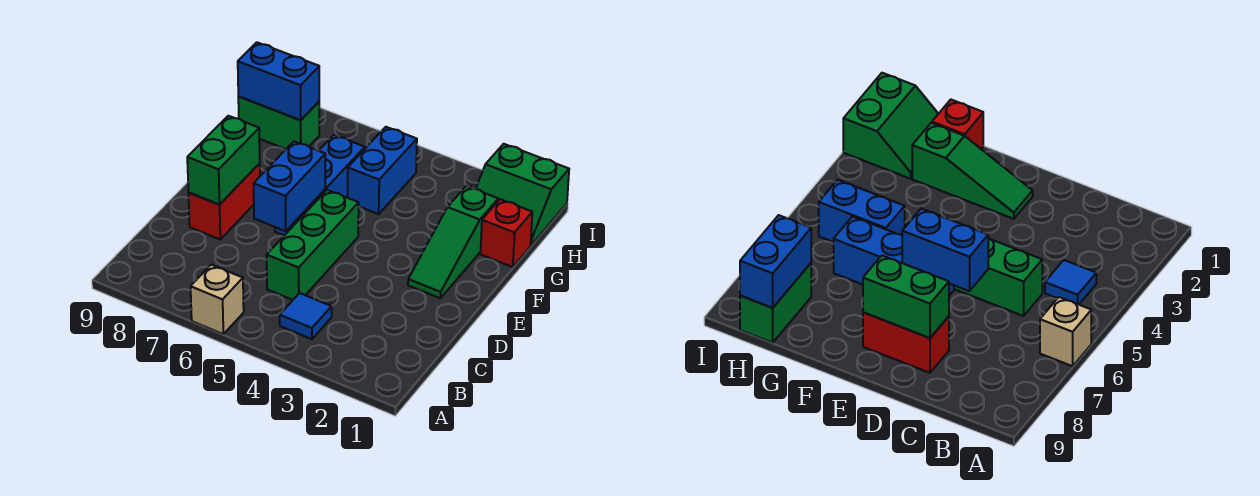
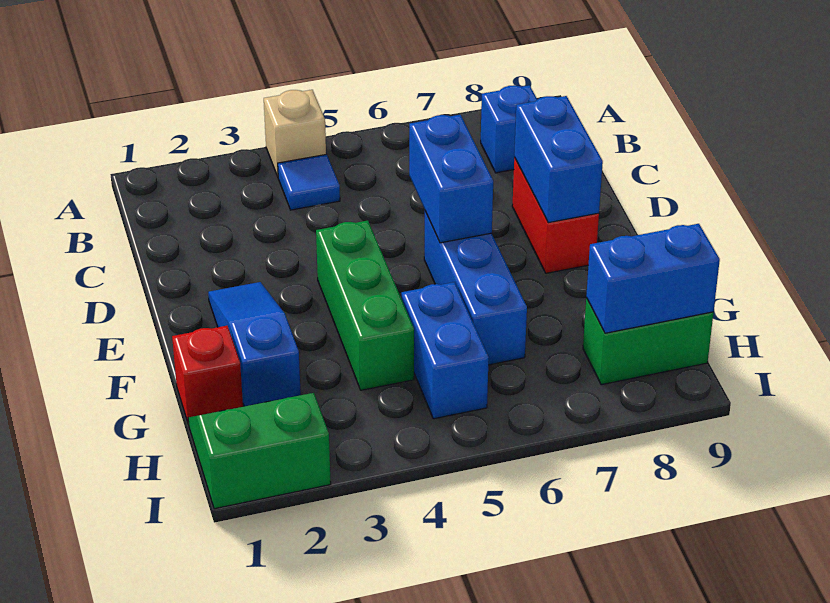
tan 1x1 brick [191,265,244,334] -> tan 1x1 brick moved to [264,90,326,176]
none -> blue 1x1 brick [481,85,537,173]
green 1x3 brick [267,190,359,300] -> green 1x3 brick moved to [316,221,414,390]
green 1x2 brick [187,116,260,205] -> blue 1x2 brick [514,96,603,223]
green 1x3 slope [408,186,498,298] -> blue 1x3 slope [208,282,301,406]

